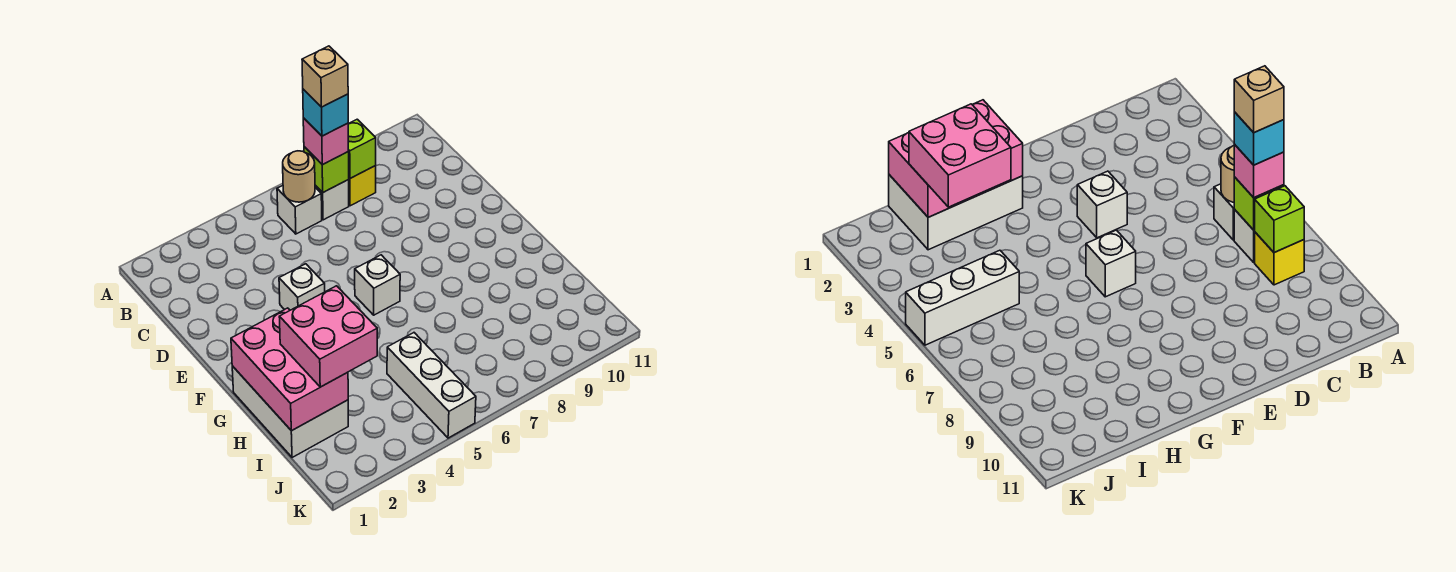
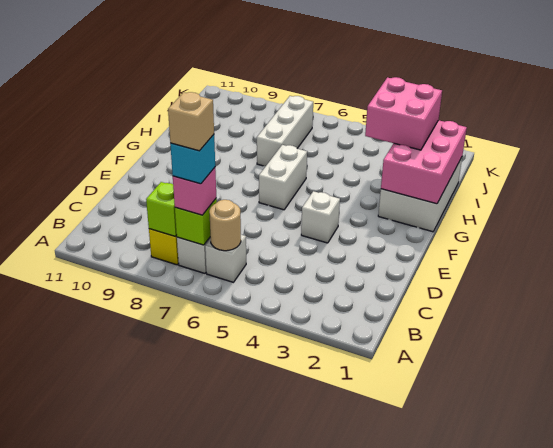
white 1x1 brick [355,255,400,315] -> white 1x2 brick [259,145,307,210]
white 1x3 brick [387,333,476,438] -> white 1x3 brick moved to [257,96,313,166]

